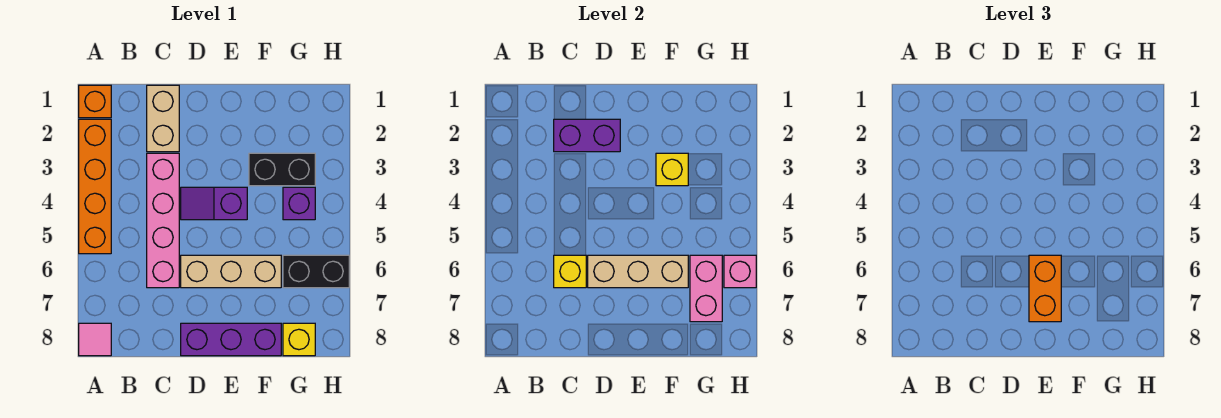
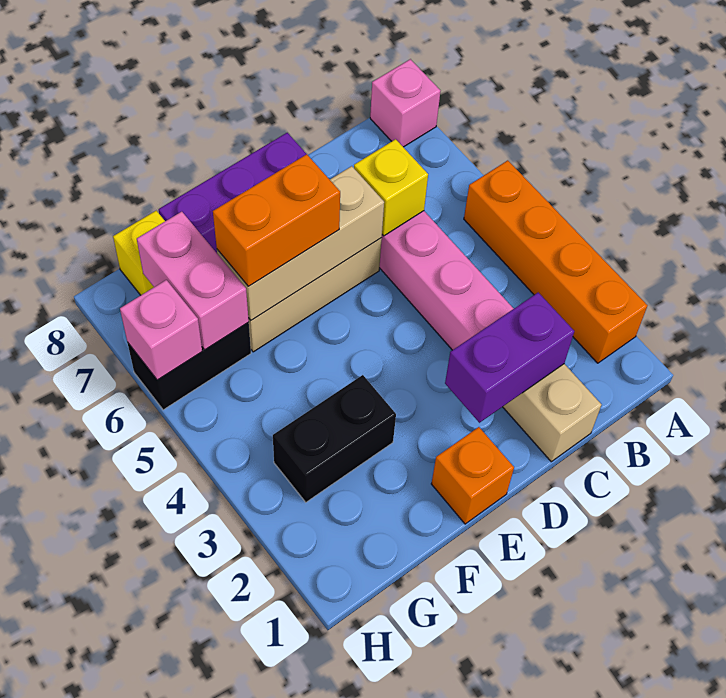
orange 1x1 brick [79,85,111,118] -> orange 1x1 brick moved to [431,427,514,524]
pink 1x1 tile [79,323,111,356] -> pink 1x1 brick [370,59,440,147]
purple 1x2 slope [181,187,247,220] -> none
orange 1x2 brick [1029,255,1061,322] -> orange 1x2 brick turned to [213,154,340,286]
yellow 1x1 brick [656,153,688,186] -> none
purple 1x1 brick [283,187,315,220] -> none

